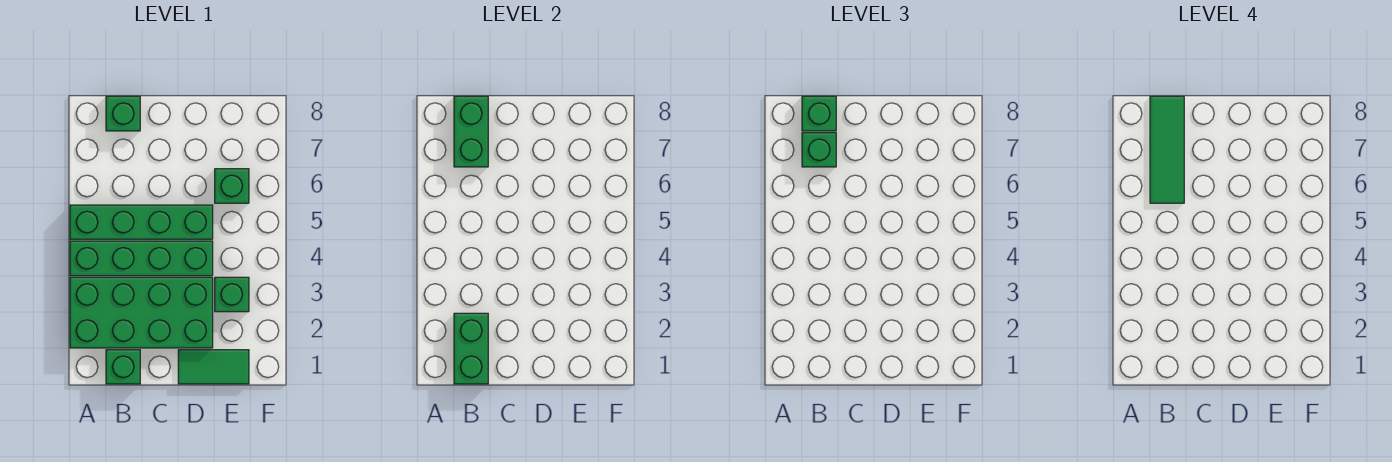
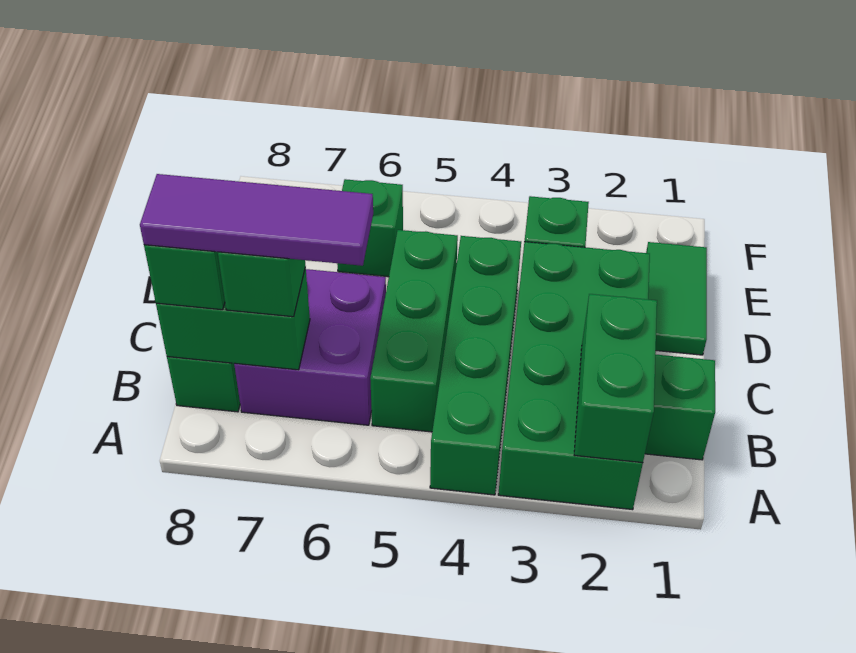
green 1x4 brick [70,205,213,239] -> green 1x3 brick [370,230,458,432]
green 1x2 brick [454,313,488,384] -> green 1x2 brick turned to [574,294,657,463]
none -> purple 2x2 brick [234,269,386,425]
green 1x3 tile [1150,96,1184,203] -> purple 1x3 tile [140,174,373,266]

